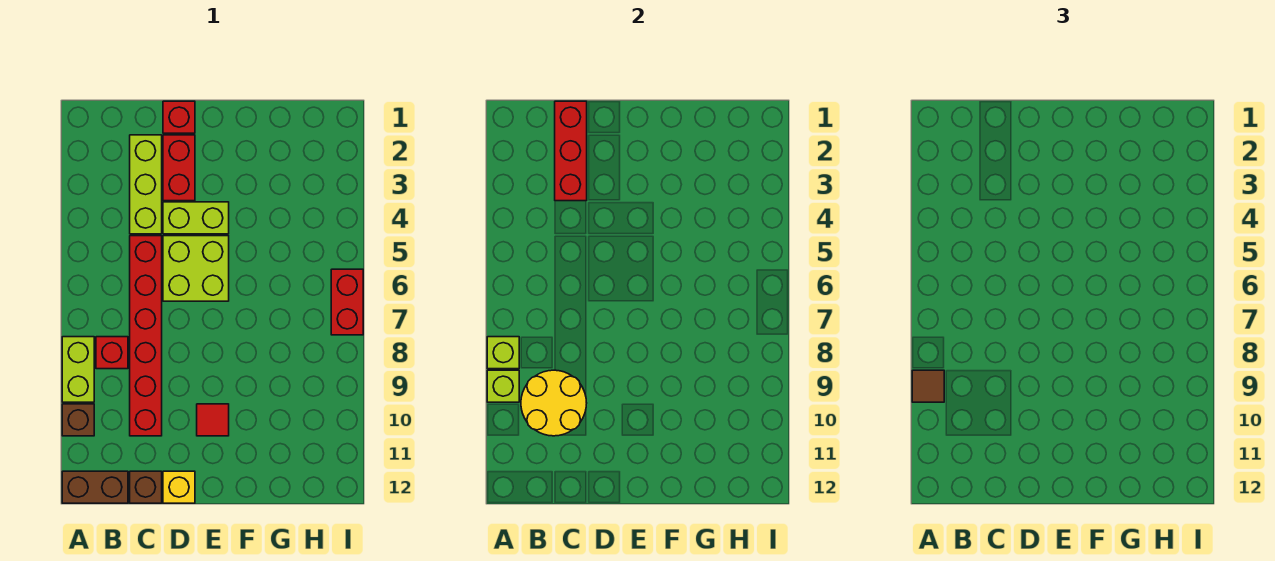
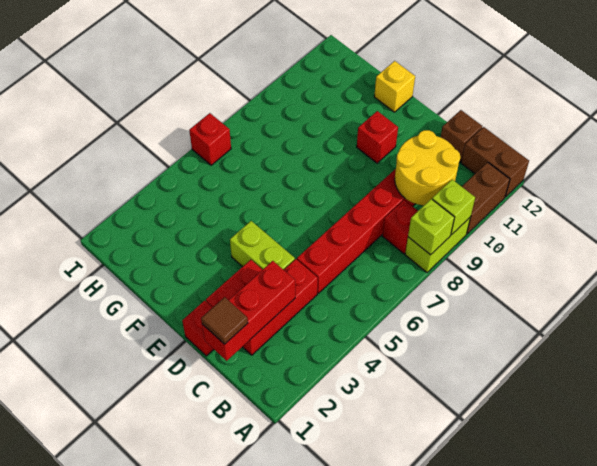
brown 1x1 tile [912,370,944,402] -> brown 1x1 tile moved to [201,297,248,344]
brown 1x1 brick [62,404,94,436] -> brown 1x2 brick [462,162,510,234]
lime 1x3 brick [130,135,162,234] -> red 1x3 brick [243,259,318,355]
lime 2x2 brick [163,236,229,301] -> none
yellow 1x1 brick [163,471,195,503] -> yellow 1x1 brick moved to [374,61,415,112]
red 1x1 tile [197,404,229,436] -> red 1x1 brick [357,111,398,163]
red 1x2 brick [331,269,363,335] -> red 1x1 brick [189,113,231,165]

